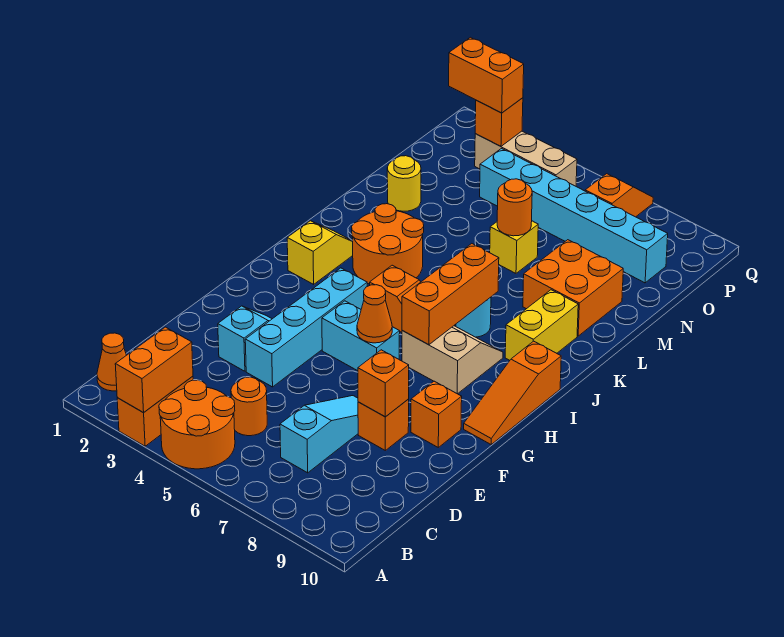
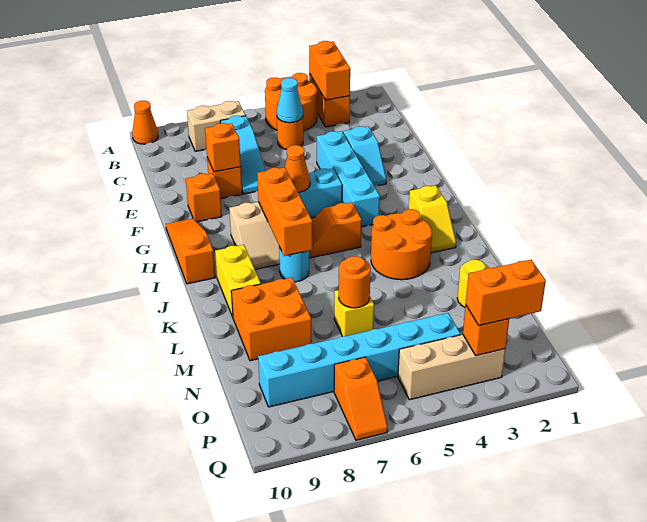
orange 1x1 cone [97,333,126,391] -> orange 1x1 cone moved to [132,101,158,144]
none -> tan 1x2 brick [187,101,246,151]
none -> cyan 1x1 cone [277,78,303,123]

